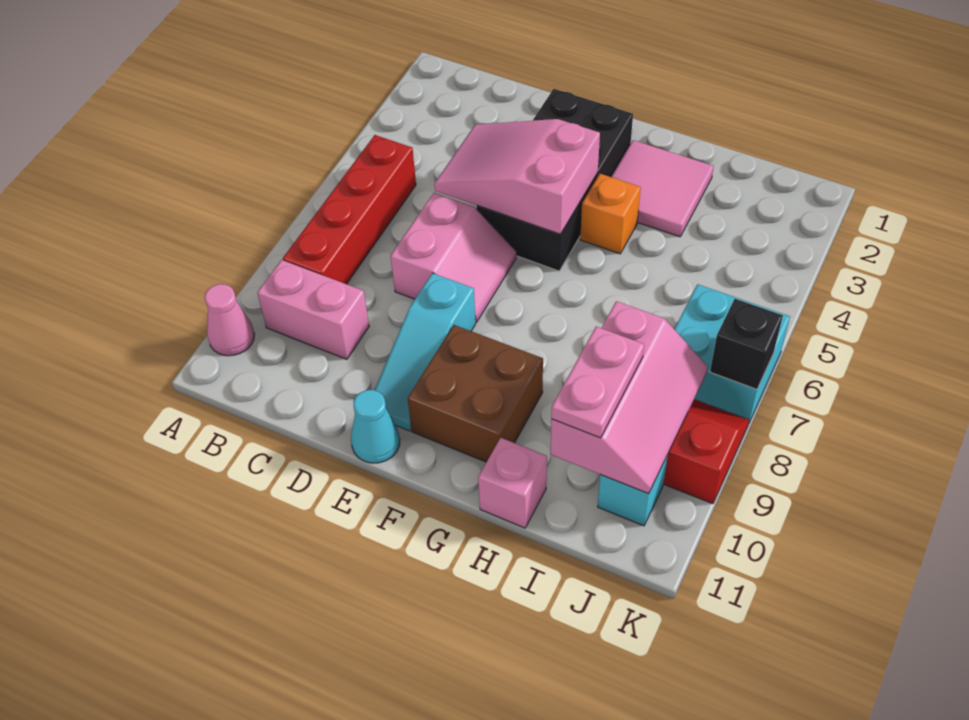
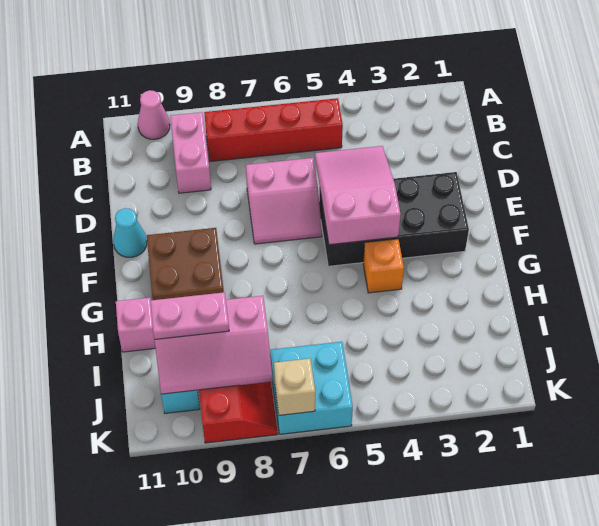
cyan 1x3 slope [375,273,476,431] -> none
pink 2x2 tile [611,140,714,237] -> none
black 1x1 brick [710,299,783,389] -> tan 1x1 brick [274,359,315,415]

